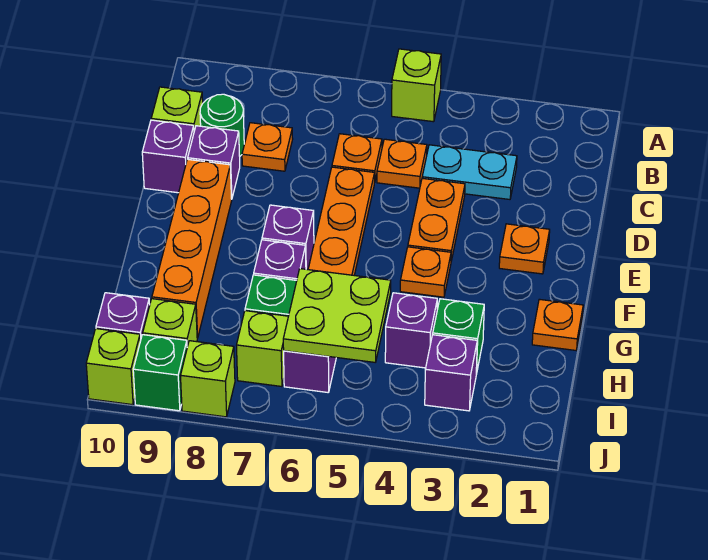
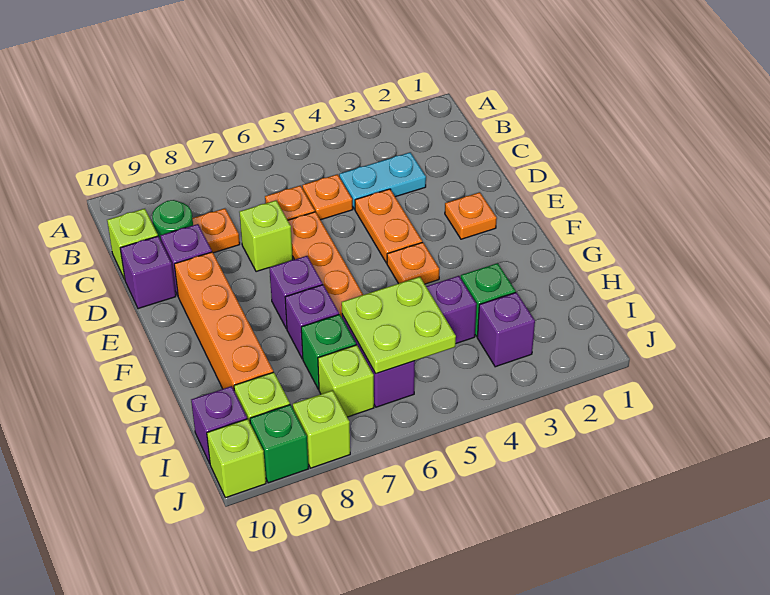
lime 1x1 brick [392,49,441,122] -> lime 1x1 brick moved to [239,200,293,272]
orange 1x1 plate [532,299,583,350] -> none

